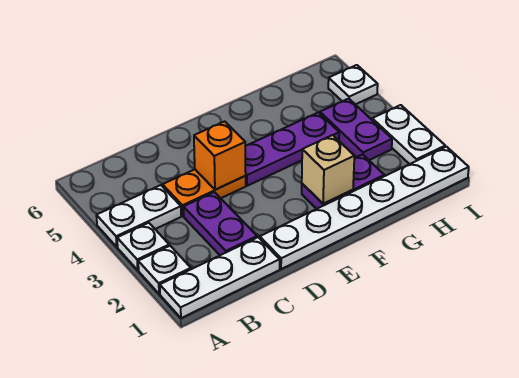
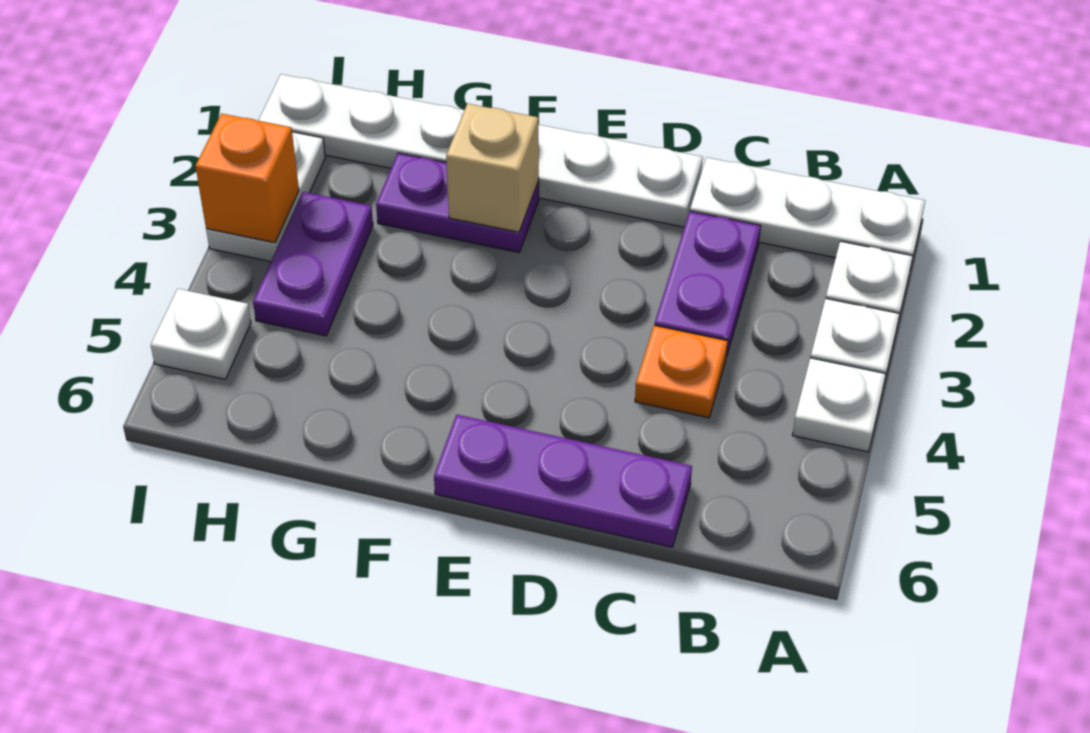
white 1x2 plate [96,185,181,247] -> white 1x1 plate [793,358,886,452]
orange 1x2 plate [162,170,246,216] -> orange 1x1 plate [635,325,728,418]
orange 1x1 brick [194,121,246,190] -> orange 1x1 brick moved to [195,114,299,243]
purple 1x3 plate [245,113,339,186] -> purple 1x3 plate moved to [434,415,692,547]

